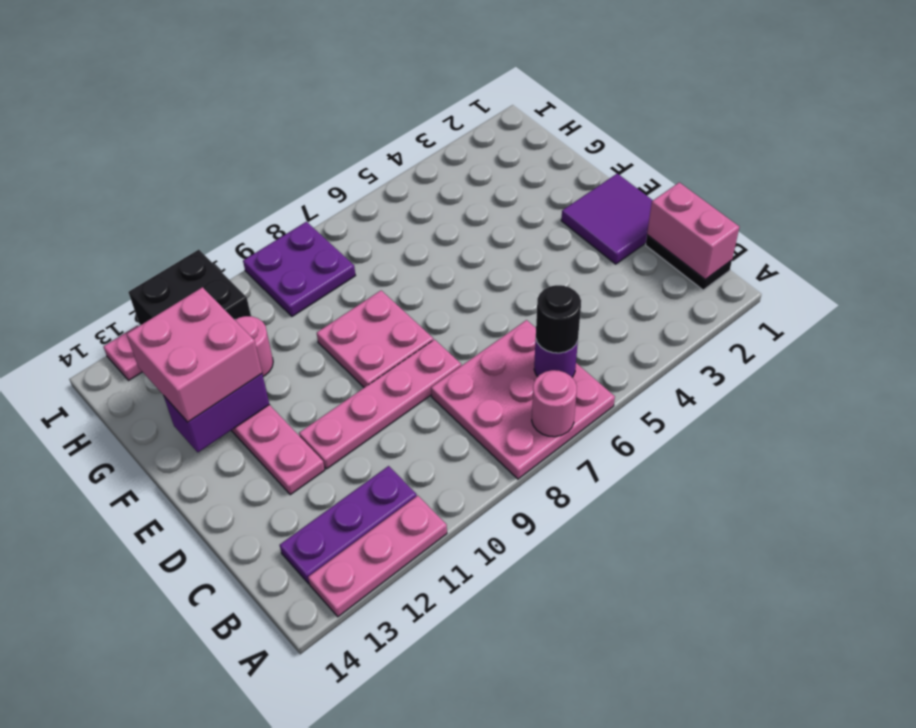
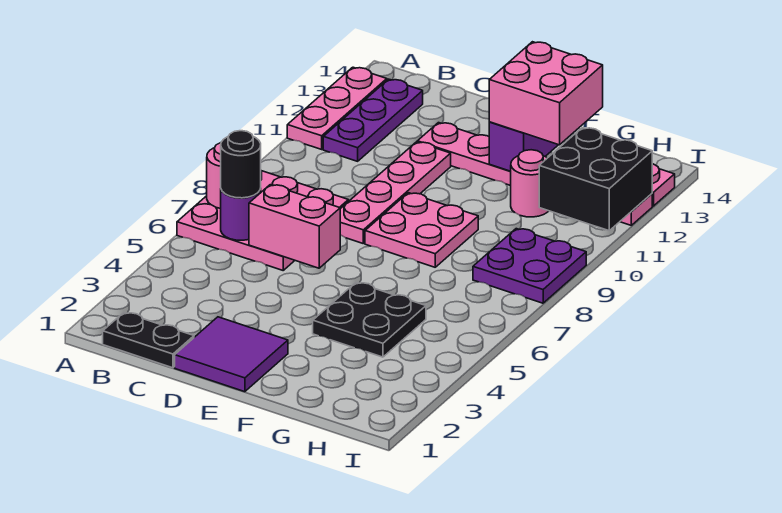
pink 1x2 brick [647,182,739,279] -> pink 1x2 brick moved to [249,185,340,268]
none -> black 2x2 plate [313,283,426,357]

